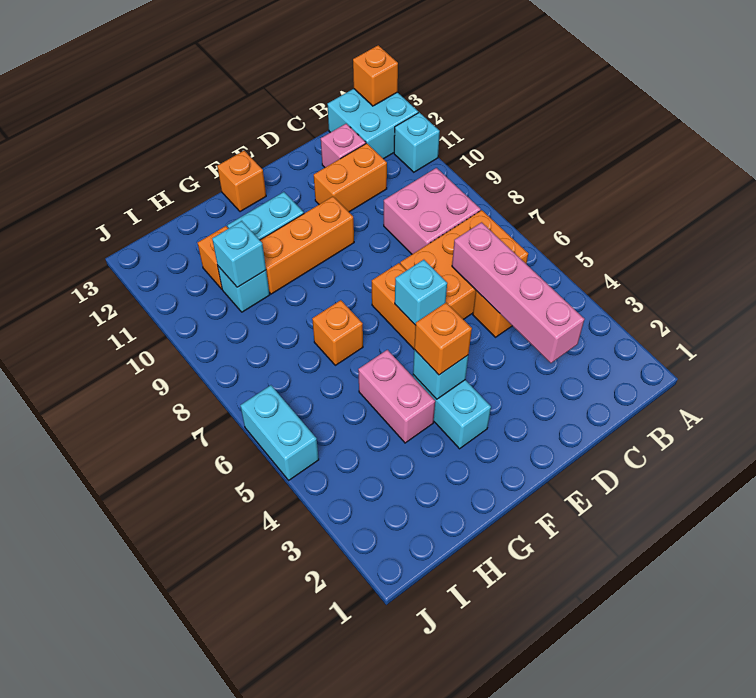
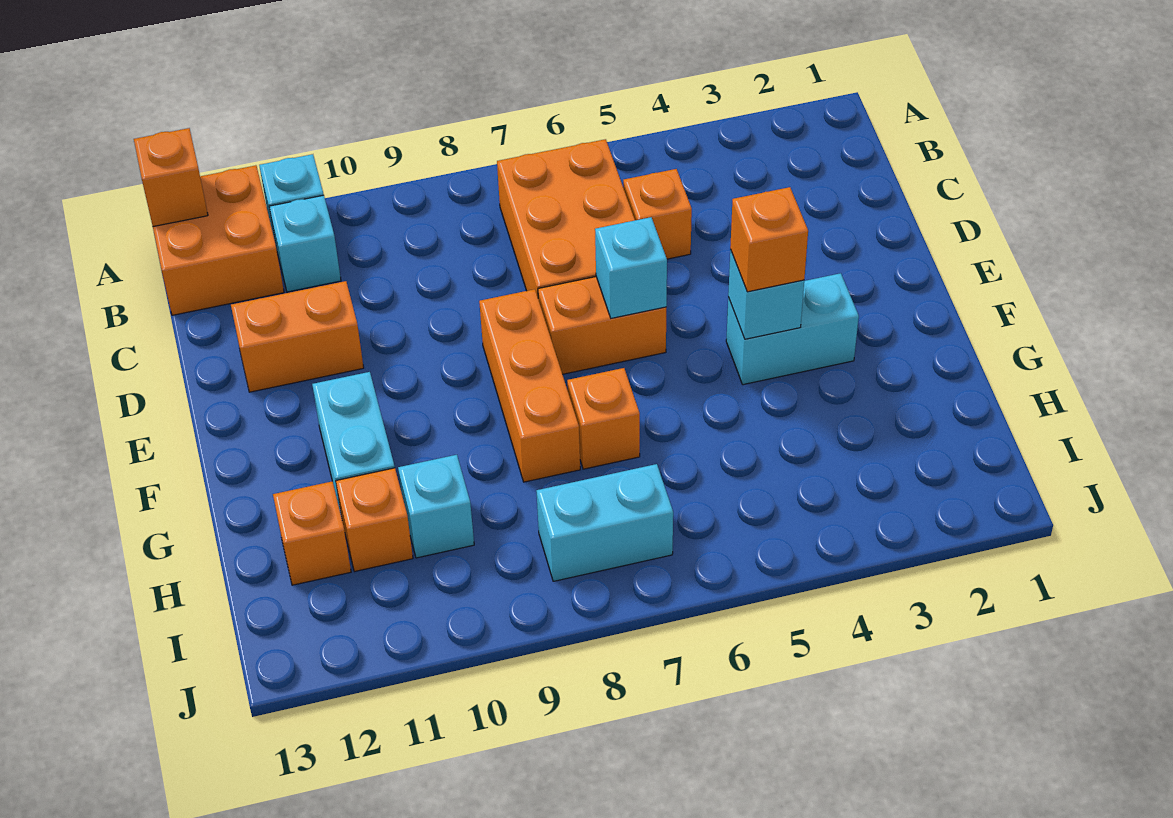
cyan 2x2 brick [327,89,418,159] -> orange 2x2 brick [153,165,284,315]
pink 2x2 brick [384,168,481,254] -> none
pink 1x4 brick [452,222,585,363] -> none
orange 1x2 brick [314,143,387,212] -> orange 1x2 brick turned to [231,281,364,392]
pink 1x1 brick [321,124,366,167] -> none
orange 1x3 brick [260,197,354,294] -> orange 1x3 brick moved to [479,289,580,482]
orange 1x1 brick [217,151,266,212] -> orange 1x1 brick moved to [273,481,351,585]
pink 1x2 brick [358,350,435,443] -> none
cyan 1x1 brick [212,221,266,287] -> cyan 1x1 brick moved to [269,195,341,292]
cyan 1x2 brick [240,385,319,480] -> cyan 1x2 brick moved to [537,464,673,581]

